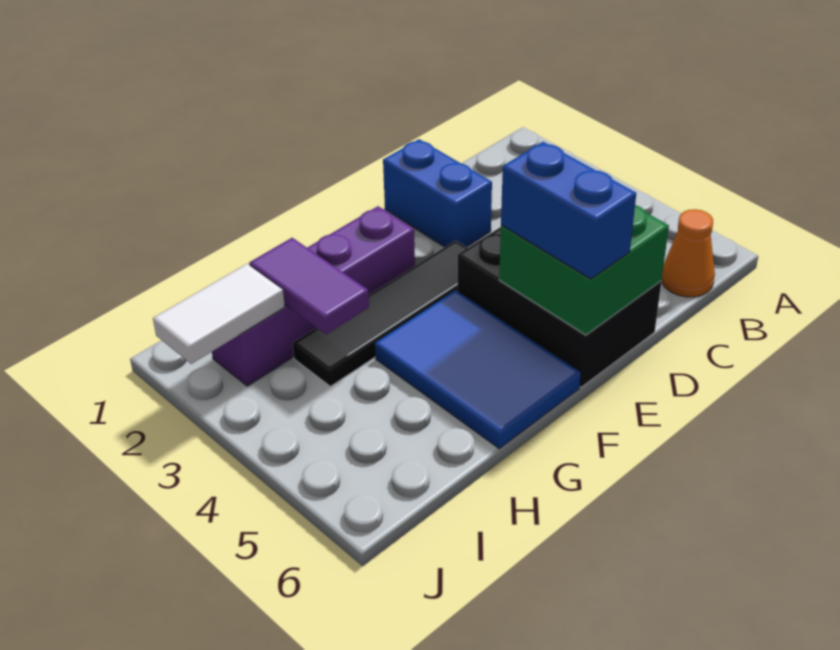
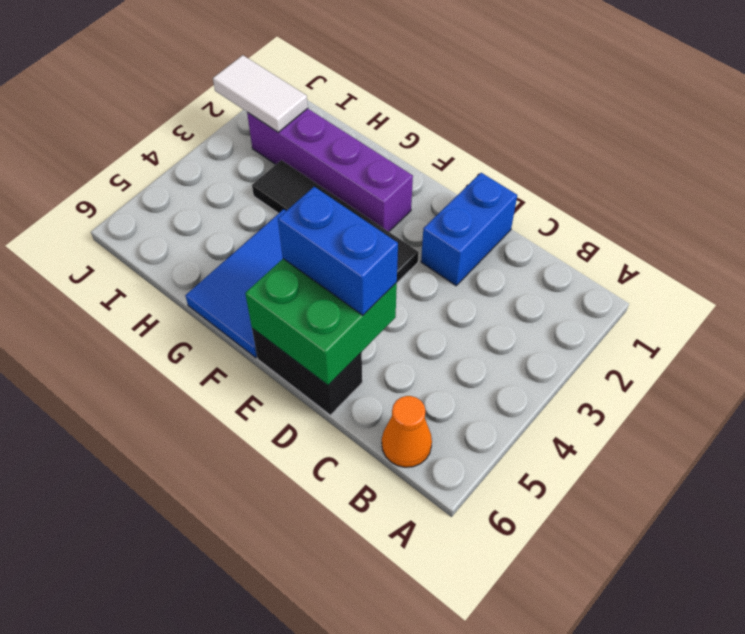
black 2x3 brick [458,227,661,387] -> black 1x2 brick [252,328,362,415]
blue 1x2 brick [501,142,636,279] -> blue 1x2 brick turned to [278,187,398,315]
purple 1x2 tile [249,238,369,334] -> none

